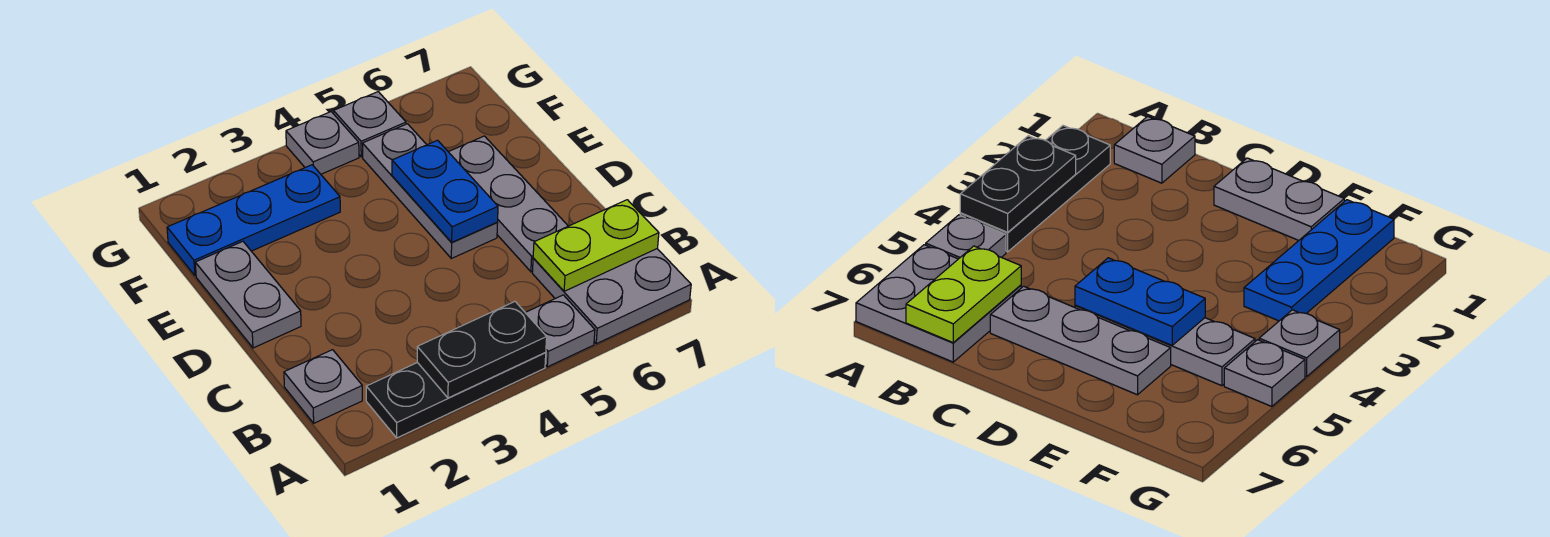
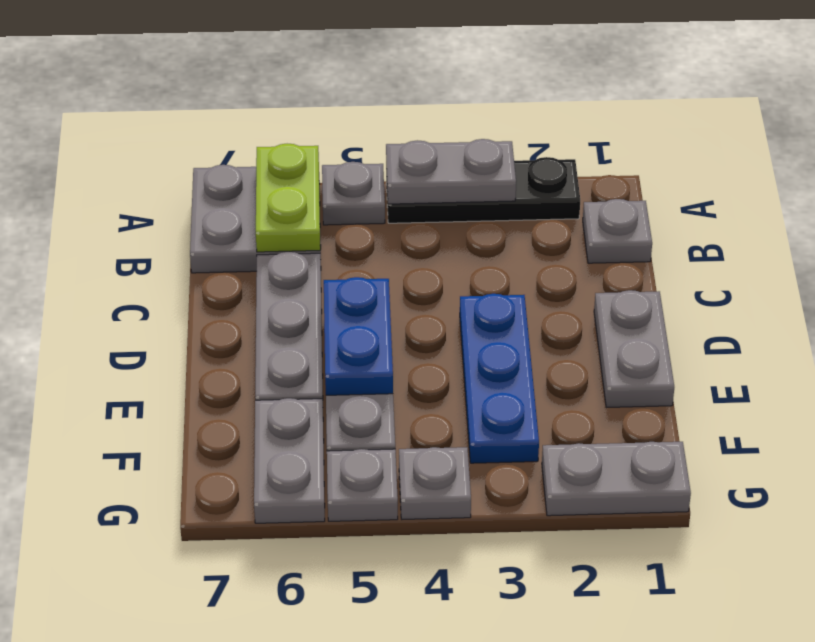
black 1x2 plate [417,302,547,398] -> grey 1x2 plate [386,139,516,204]
lime 1x2 plate [533,200,659,291] -> lime 1x2 plate turned to [256,144,320,252]
blue 1x3 plate [167,165,340,276] -> blue 1x3 plate turned to [460,294,539,463]
none -> grey 1x2 plate [254,398,325,523]
none -> grey 1x2 plate [542,442,691,516]

